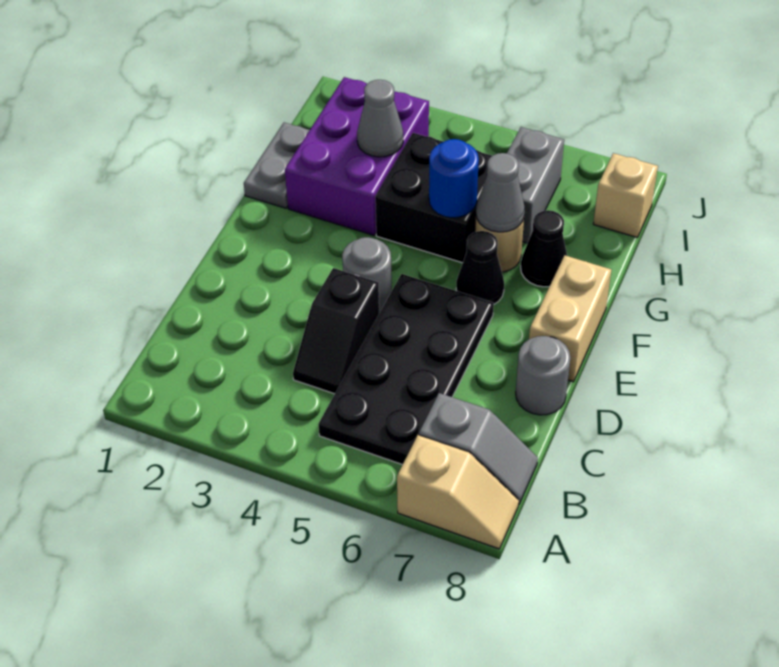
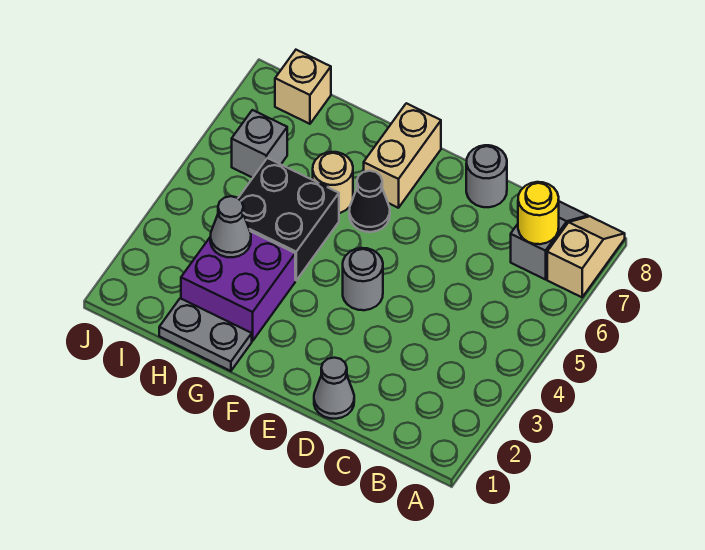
black 2x4 plate [318,274,494,465] -> none
none -> yellow 1x1 round brick [518,182,559,244]
black 1x2 slope [293,268,379,394] -> none
tan 1x2 brick [529,255,611,382] -> tan 1x2 brick turned to [364,103,441,208]
purple 2x3 brick [285,77,429,235] -> purple 2x2 brick [181,231,295,341]
blue 1x1 round brick [429,139,479,218] -> none
grey 1x1 cone [476,153,525,232] -> grey 1x1 cone moved to [314,358,354,419]
black 1x1 cone [521,210,567,287] -> none
grey 1x2 brick [507,127,564,243] -> grey 1x1 brick [232,110,287,178]

